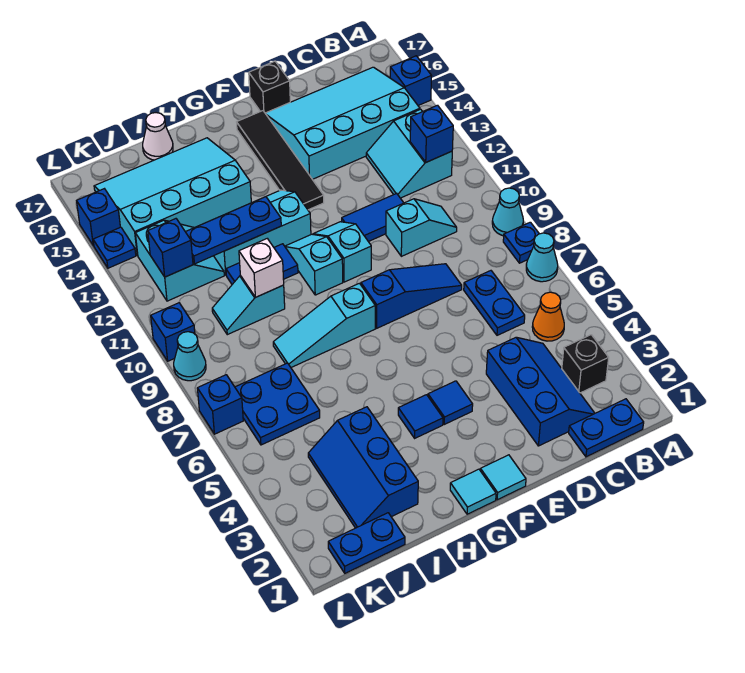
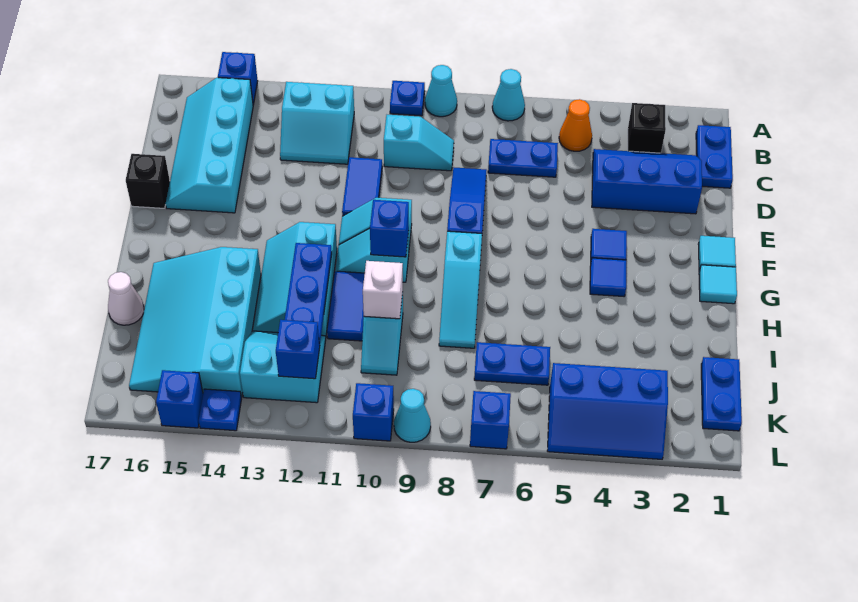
blue 1x1 plate [503,222,539,263] -> blue 1x1 plate moved to [390,81,425,116]
blue 1x1 brick [410,105,453,162] -> blue 1x1 brick moved to [370,200,409,257]
cyan 3x4 slope [265,67,420,179] -> cyan 2x4 slope [166,78,253,213]
cyan 1x2 slope [386,199,457,256] -> cyan 1x2 slope turned to [384,115,454,171]
black 1x4 tile [237,111,324,210] -> none
blue 2x3 slope [308,407,418,528] -> blue 2x3 slope moved to [547,363,668,459]
blue 2x2 plate [235,363,320,445] -> blue 1x2 plate [474,342,550,385]

